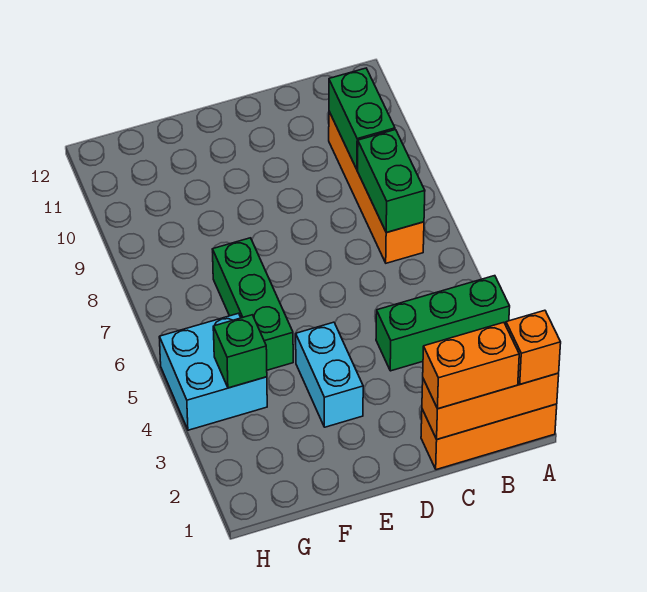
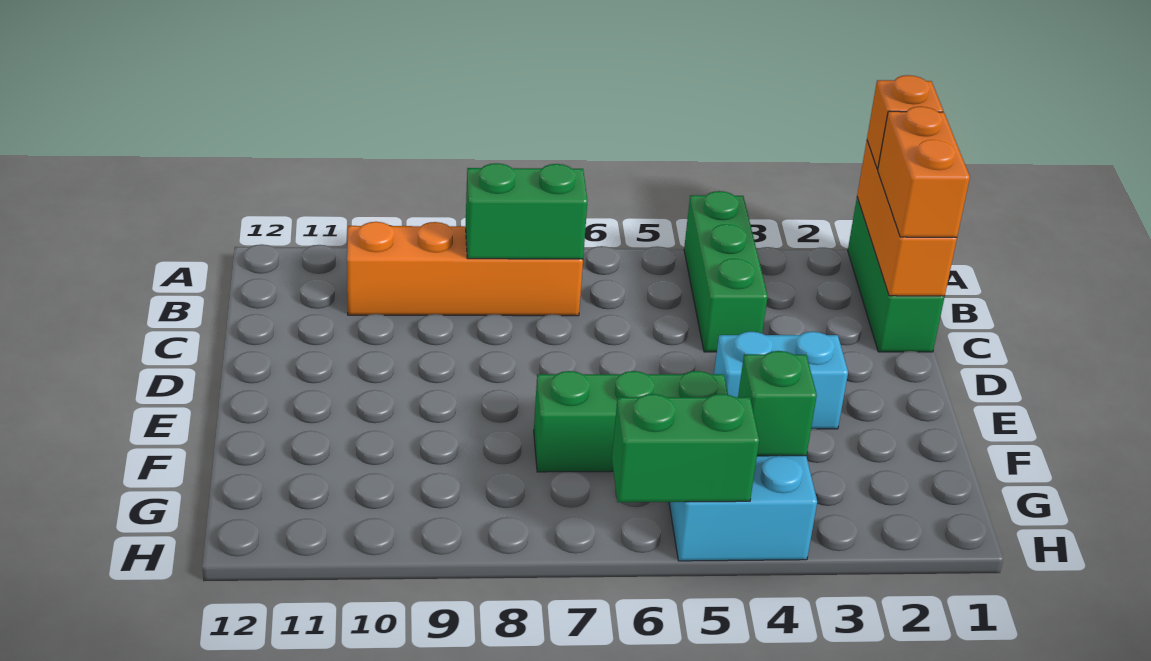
orange 1x3 brick [421,404,557,470] -> green 1x3 brick [848,198,945,352]
green 1x2 brick [329,68,395,170] -> green 1x2 brick moved to [612,394,759,502]

